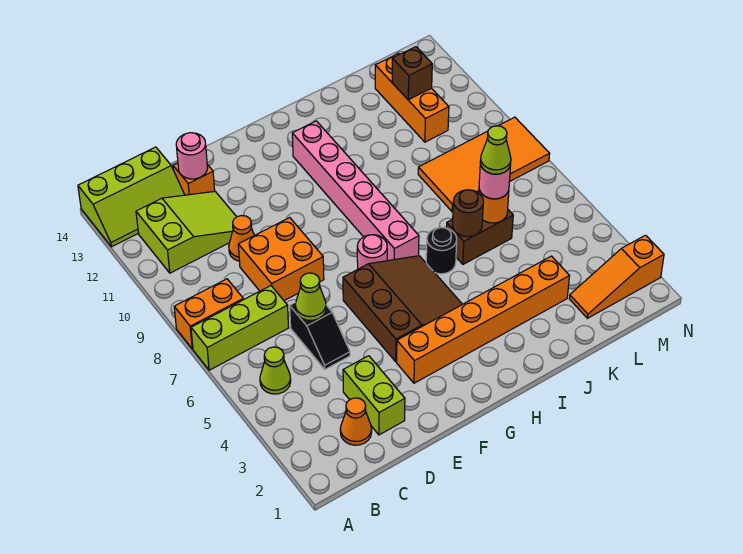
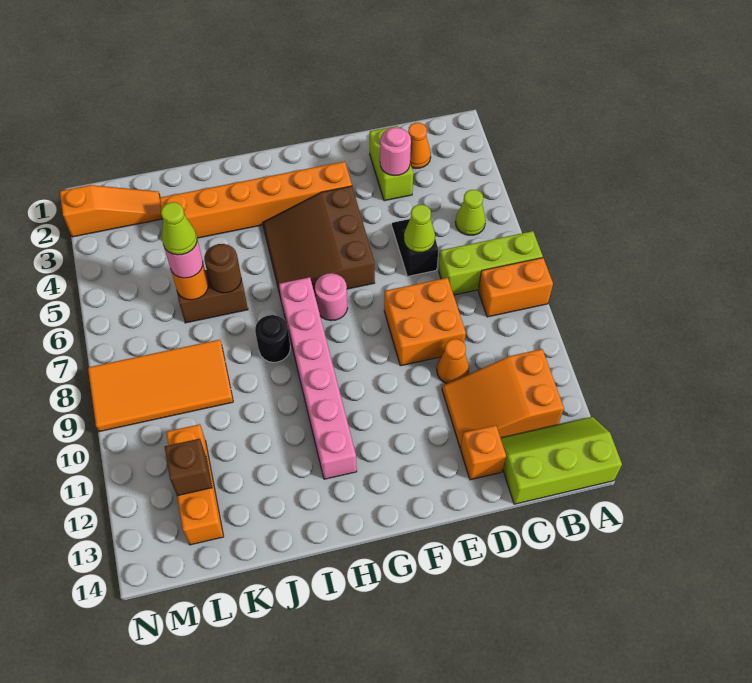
lime 2x3 slope [136,191,236,273] -> orange 2x3 slope [442,349,564,448]
pink 1x1 round brick [176,133,208,179] -> pink 1x1 round brick moved to [380,128,411,176]
black 1x1 round brick [426,228,457,274] -> black 1x1 round brick moved to [255,315,290,362]

